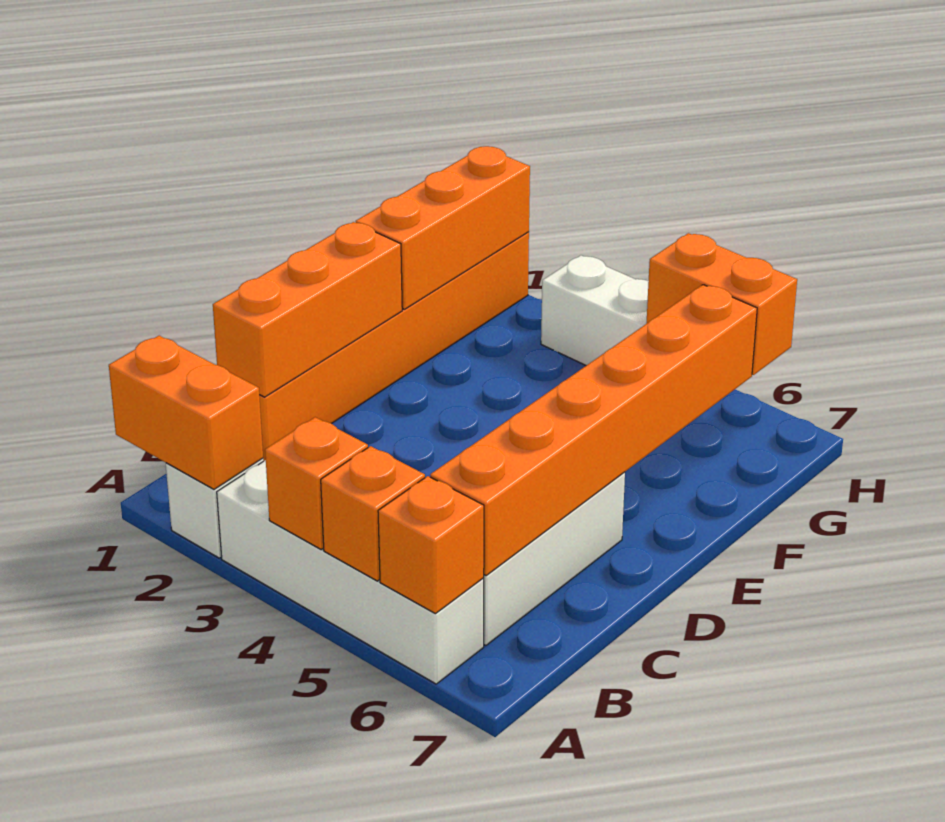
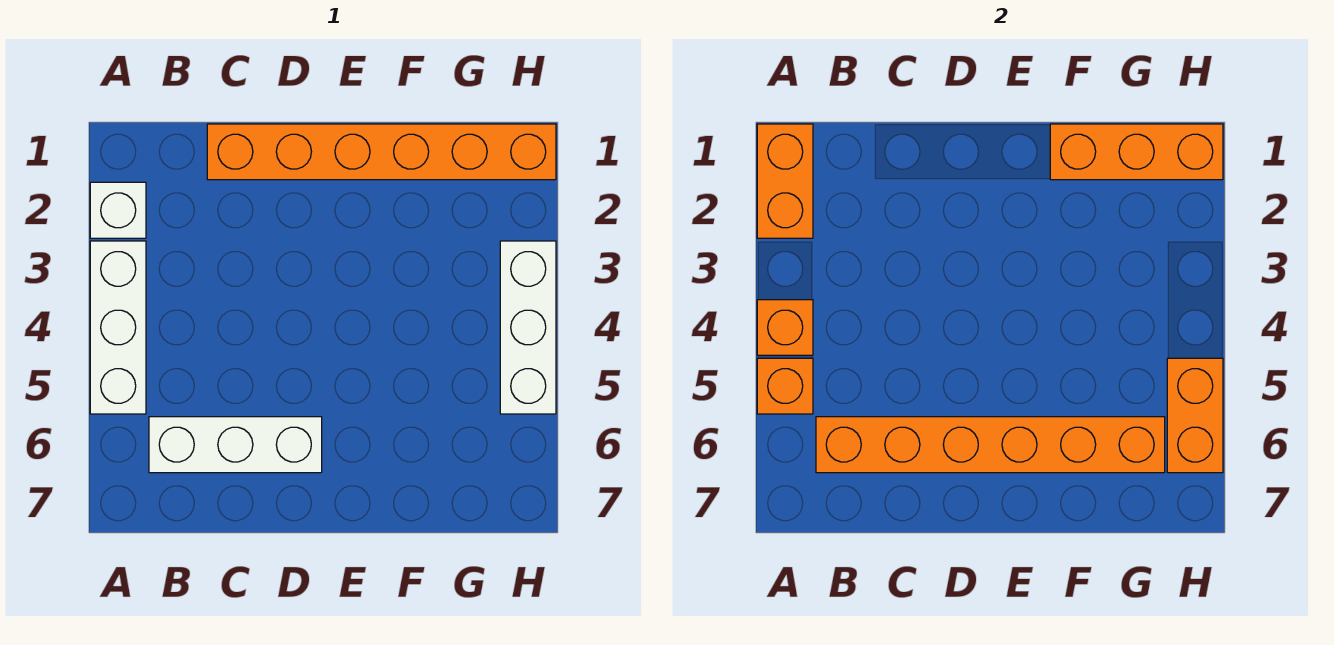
white 1x4 brick [217,460,484,684] -> white 1x3 brick [90,241,146,414]
orange 1x1 brick [378,476,484,614] -> none
orange 1x3 brick [213,222,402,397] -> none

